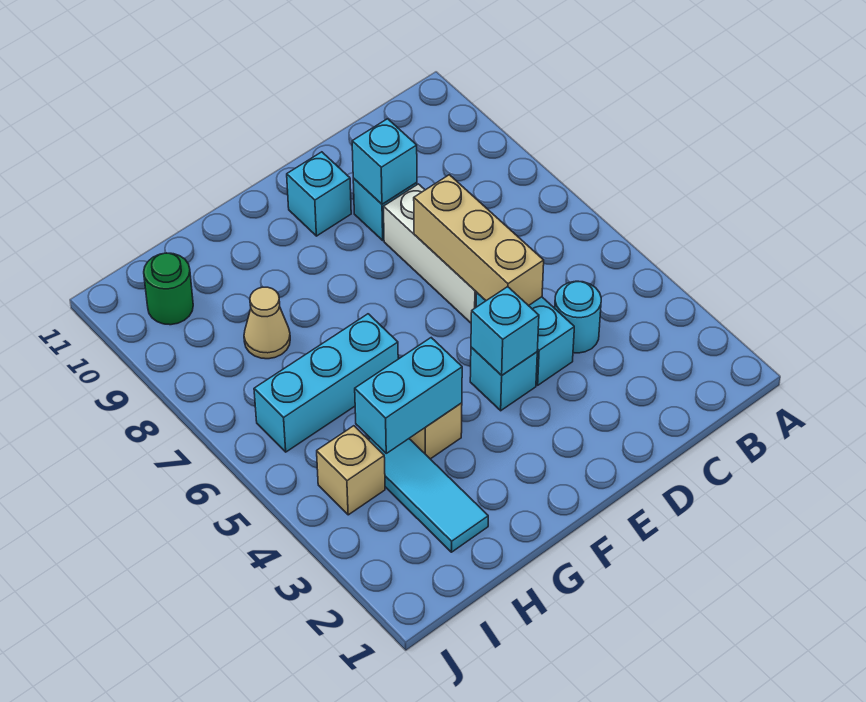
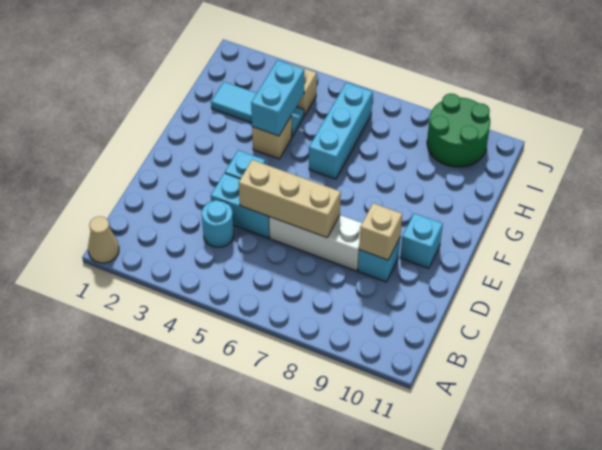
cyan 1x1 brick [352,119,417,204] -> tan 1x1 brick [359,203,402,260]
cyan 1x1 brick [471,287,539,375] -> none
tan 1x1 cone [244,287,290,359] -> tan 1x1 cone moved to [88,216,119,263]
green 1x1 round brick [144,253,193,325] -> green 2x2 round brick [427,93,490,167]

